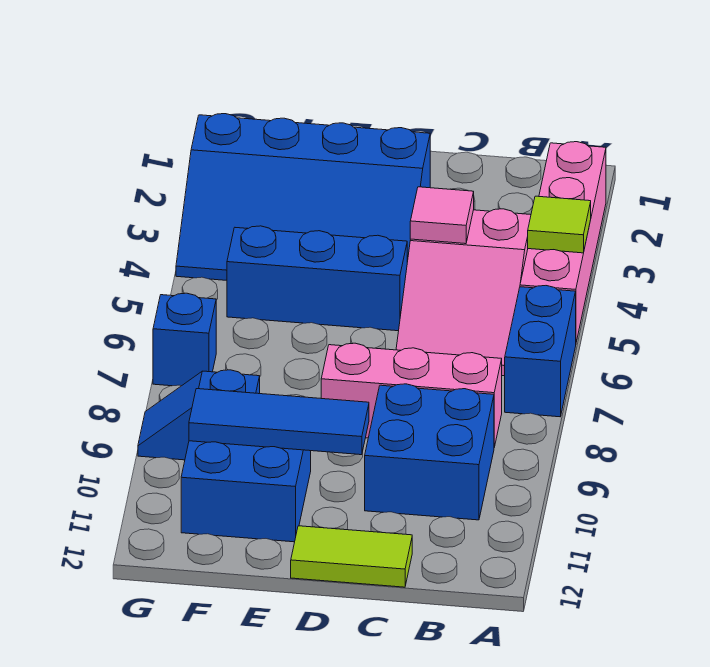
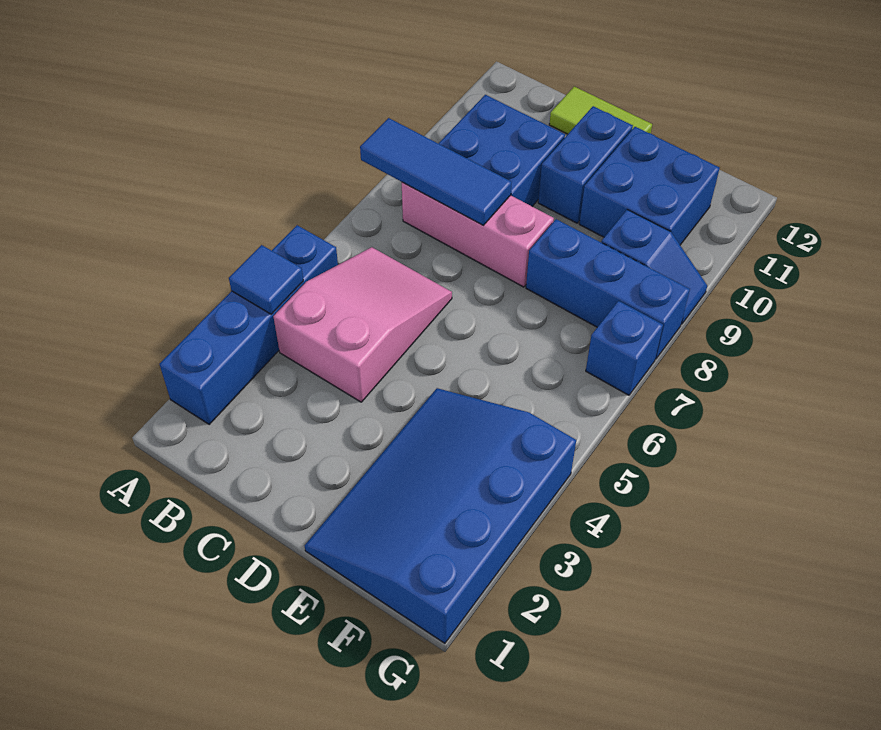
pink 1x4 brick [520,142,606,342] -> blue 1x4 brick [160,225,338,425]
lime 1x1 tile [528,196,591,253] -> blue 1x1 tile [229,245,303,314]
blue 1x2 brick [505,286,576,417] -> blue 1x2 brick moved to [538,106,633,223]
pink 1x1 tile [410,187,474,244] -> none
blue 3x4 slope [176,114,430,280] -> blue 3x4 slope turned to [305,388,576,643]
blue 1x3 brick [227,226,407,331] -> blue 1x3 brick moved to [526,219,690,359]
blue 1x3 tile [189,389,369,455] -> blue 1x3 tile moved to [360,118,512,225]

